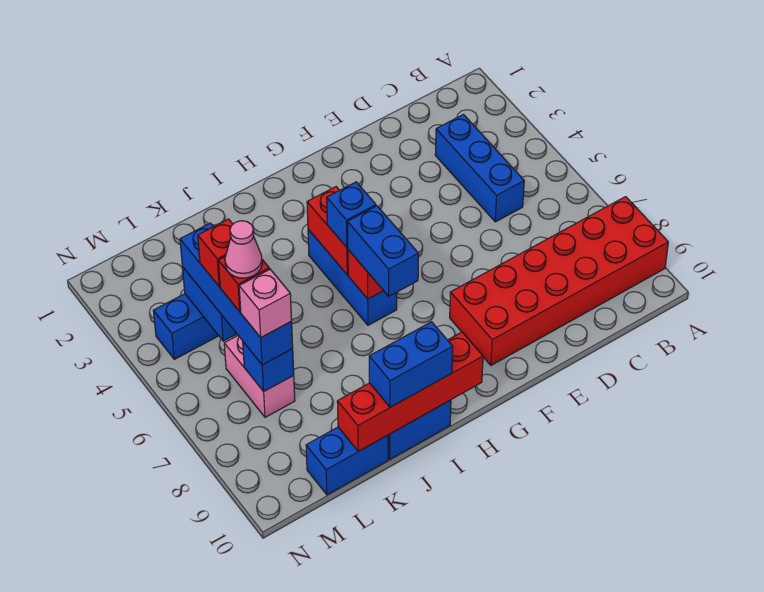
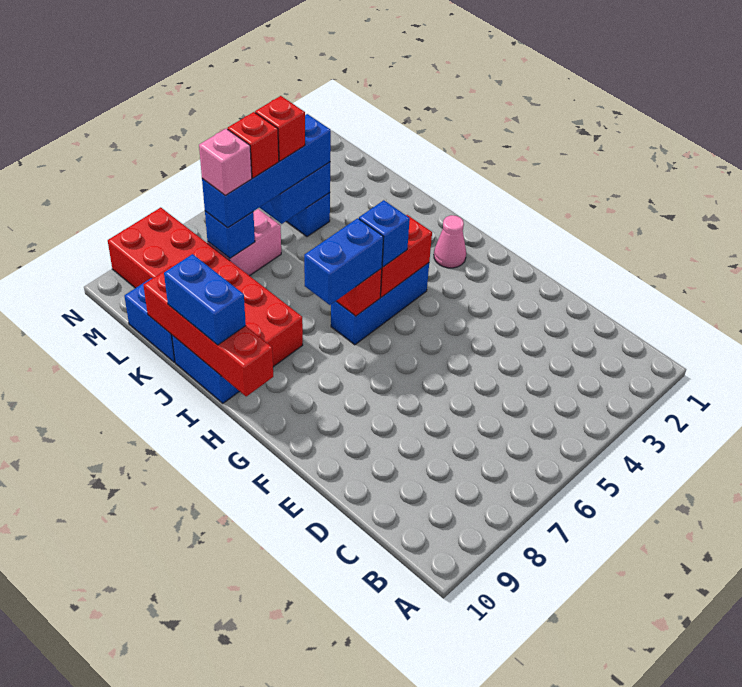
red 2x6 brick [450,197,668,365] -> red 2x6 brick moved to [108,208,303,367]
blue 1x3 brick [435,114,524,222] -> none
pink 1x1 cone [225,221,262,278] -> pink 1x1 cone moved to [434,215,466,268]

